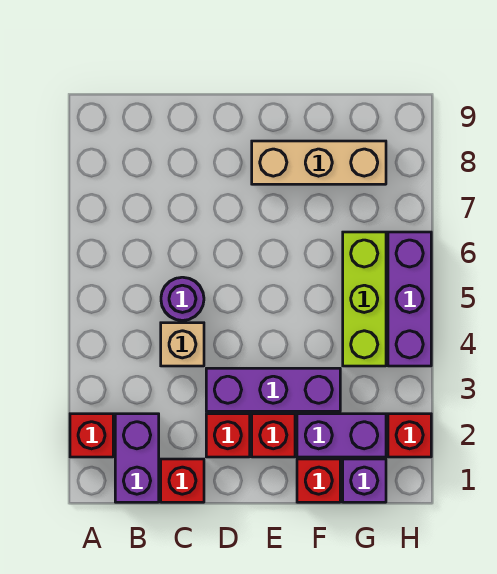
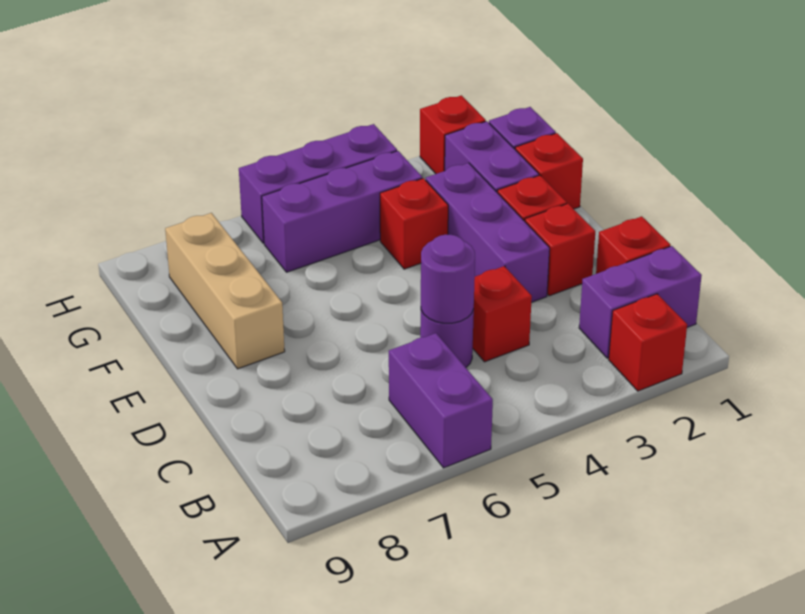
none -> purple 1x2 brick [389,333,493,468]
tan 1x1 brick [161,323,204,366] -> red 1x1 brick [473,266,532,362]
none -> purple 1x1 round brick [421,235,475,323]
none -> red 1x1 brick [380,178,448,269]
lime 1x3 brick [343,232,386,366] -> purple 1x3 brick [262,151,422,272]

